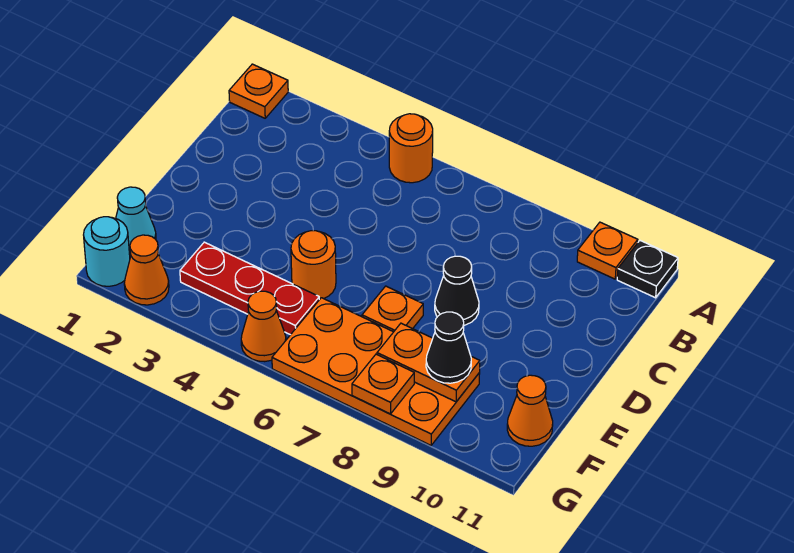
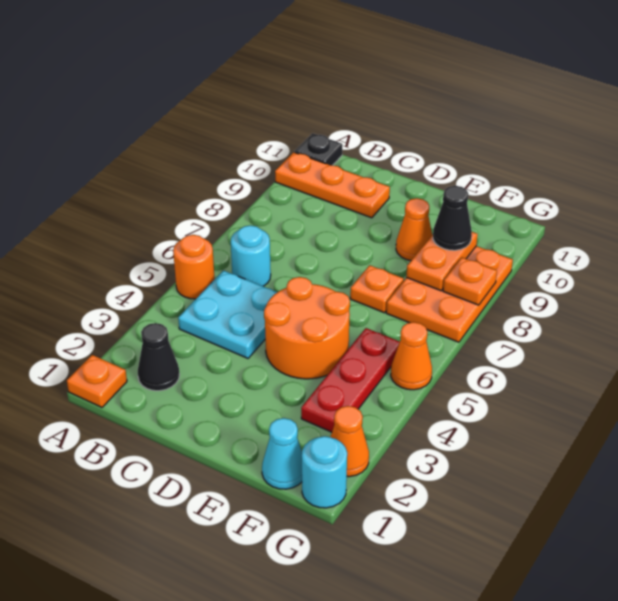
orange 1x1 plate [577,222,638,279] -> orange 1x3 plate [275,152,390,218]
none -> cyan 2x2 plate [178,270,277,358]
none -> cyan 1x1 round brick [231,225,271,286]
black 1x1 cone [435,256,479,325] -> black 1x1 cone moved to [138,323,179,391]
orange 1x1 round brick [291,231,336,300] -> orange 2x2 round brick [264,277,350,379]
orange 2x4 plate [272,298,480,445] -> orange 2x3 plate [386,246,513,342]
orange 1x1 cone [507,375,553,446] -> orange 1x1 cone moved to [396,198,432,261]

